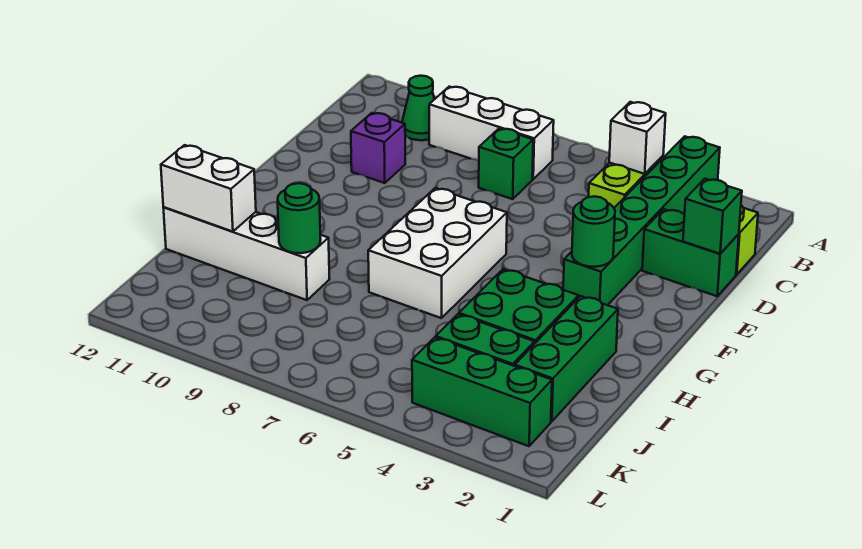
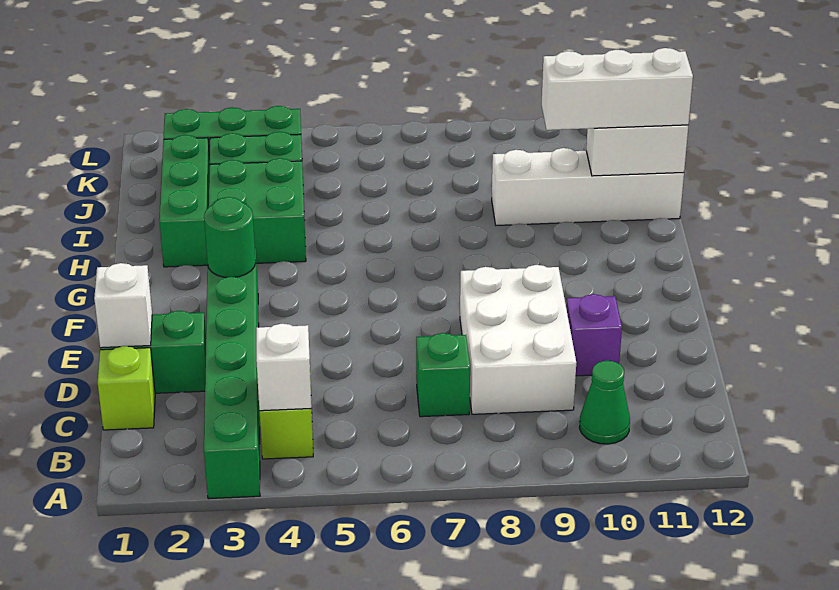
white 1x3 brick [429,87,554,179] -> white 1x3 brick moved to [541,48,693,130]
green 1x1 brick [683,179,742,254] -> white 1x1 brick [94,263,152,348]
white 2x3 brick [368,188,507,318] -> white 2x3 brick moved to [460,265,576,414]
green 1x1 round brick [278,183,321,253] -> none

